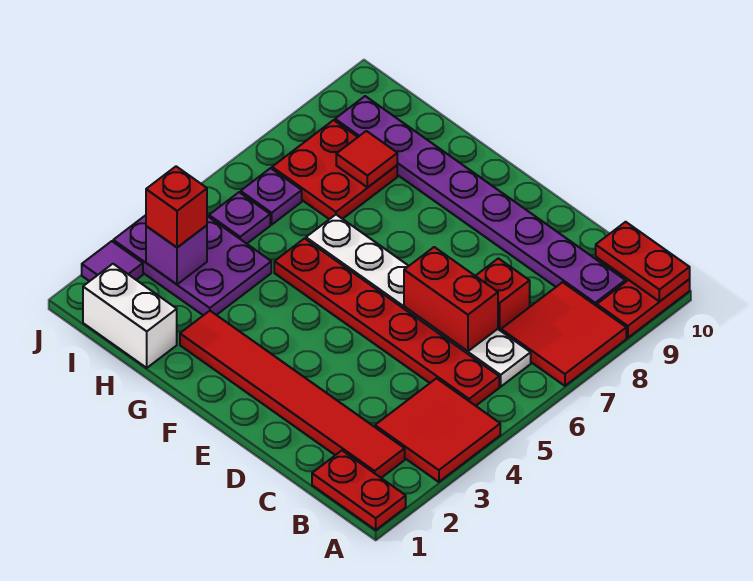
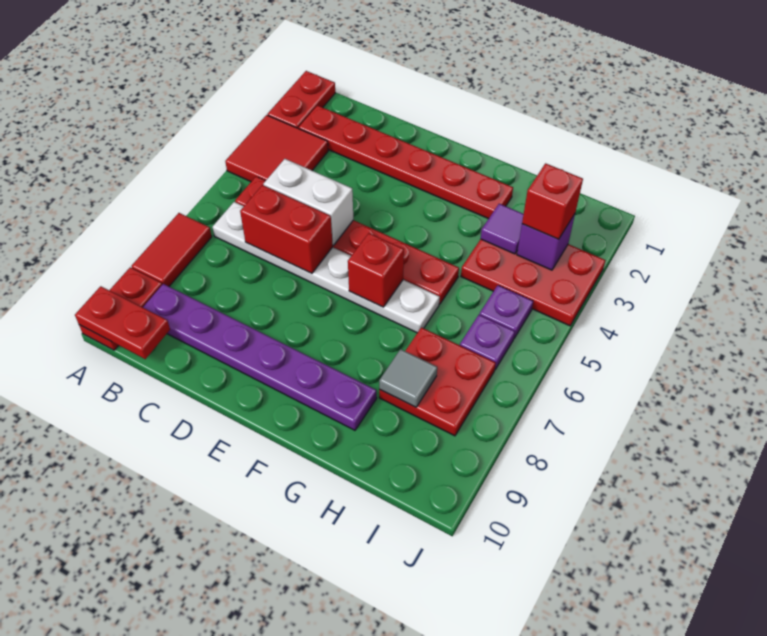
red 1x2 plate [312,451,406,530] -> red 1x2 plate turned to [268,71,335,128]
red 2x2 tile [501,282,626,386] -> red 1x2 tile [132,213,212,286]
red 1x6 tile [180,311,405,478] -> red 1x6 plate [299,105,513,219]
purple 1x8 plate [335,96,625,306] -> purple 1x6 plate [143,284,377,430]
red 1x1 brick [476,258,530,331] -> red 1x1 brick moved to [348,233,404,307]
white 1x2 brick [83,264,177,368] -> white 1x2 brick moved to [264,159,353,245]
purple 2x3 plate [113,215,271,315] -> red 2x3 plate [461,239,605,326]
red 1x1 tile [336,131,397,187] -> grey 1x1 tile [379,349,437,407]
purple 1x1 tile [82,241,143,281] -> purple 1x1 tile moved to [481,204,524,254]

